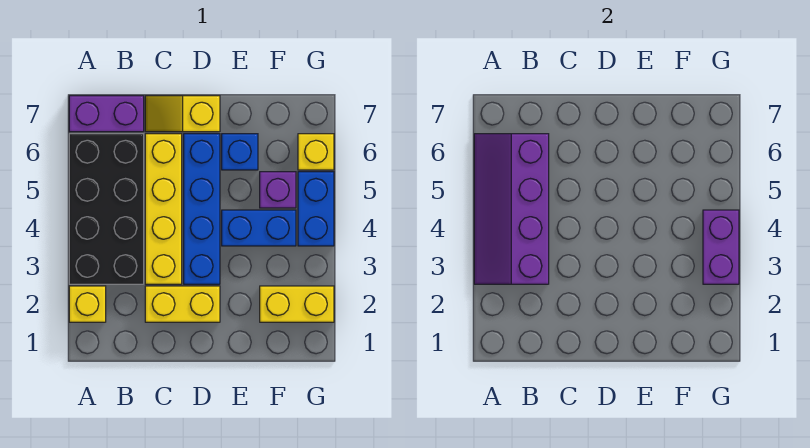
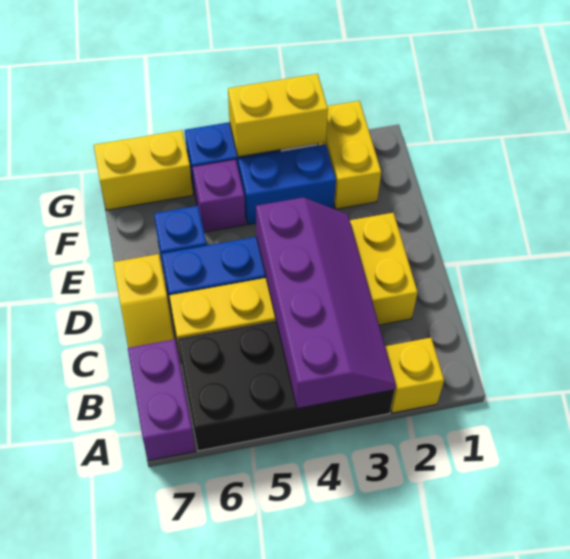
purple 2x4 slope [474,134,549,284] -> purple 2x4 slope turned to [256,198,396,408]
blue 1x2 brick [222,210,296,246] -> blue 1x2 brick turned to [238,144,336,225]
purple 1x2 brick [703,210,739,284] -> yellow 1x2 brick [228,74,328,157]
yellow 1x1 brick [298,134,334,170] -> yellow 1x2 brick [94,130,193,210]

